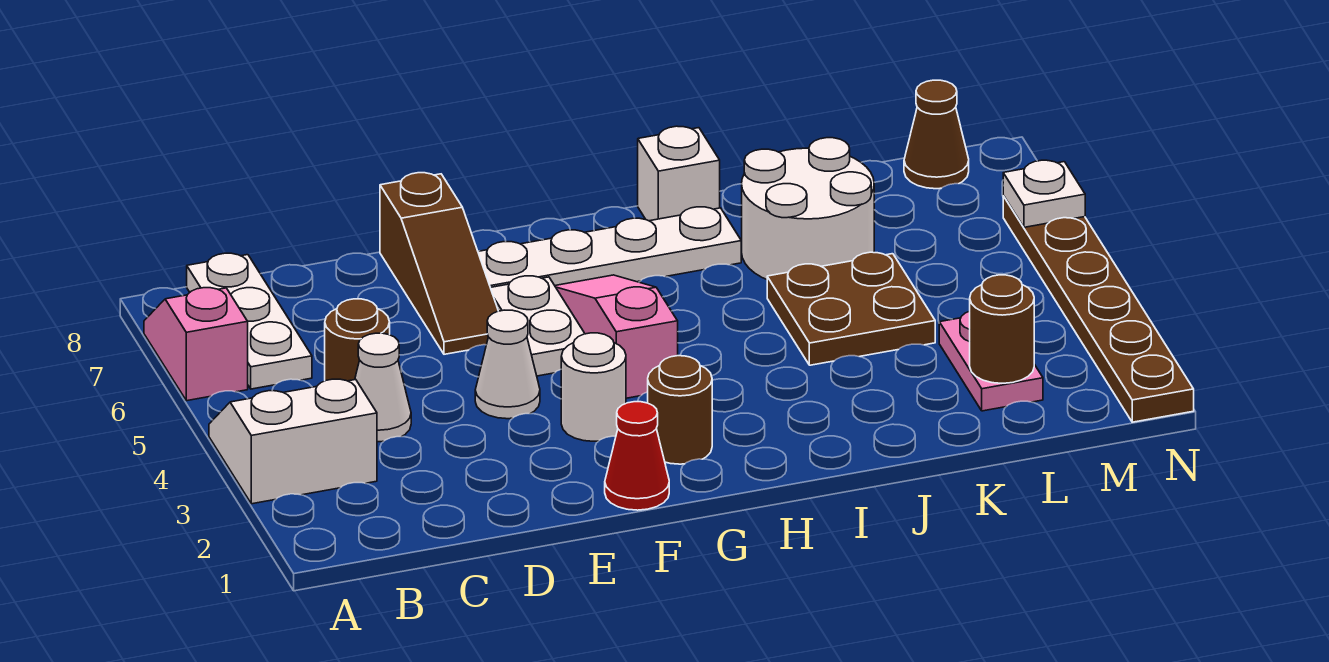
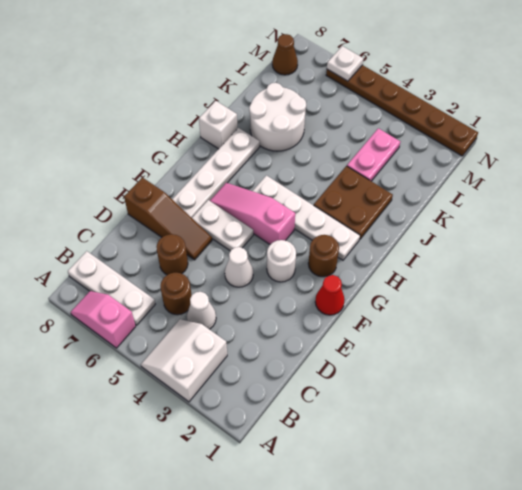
none -> white 1x4 plate [253,175,360,260]
brown 2x2 plate [767,252,935,365] -> brown 2x2 plate moved to [314,166,393,240]
pink 1x2 plate [939,311,1043,411] -> pink 1x2 plate turned to [347,128,400,181]
brown 1x1 round brick [970,275,1034,383] -> brown 1x1 round brick moved to [157,234,188,275]

